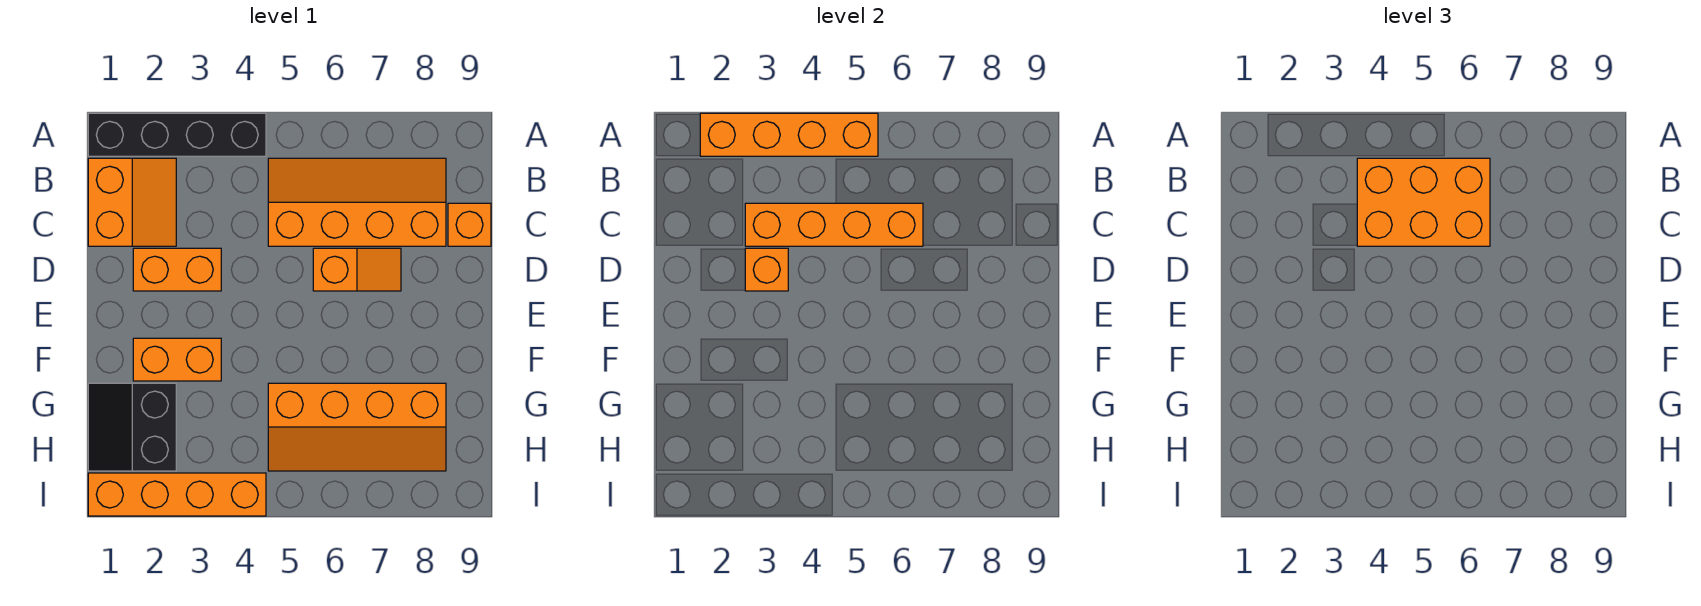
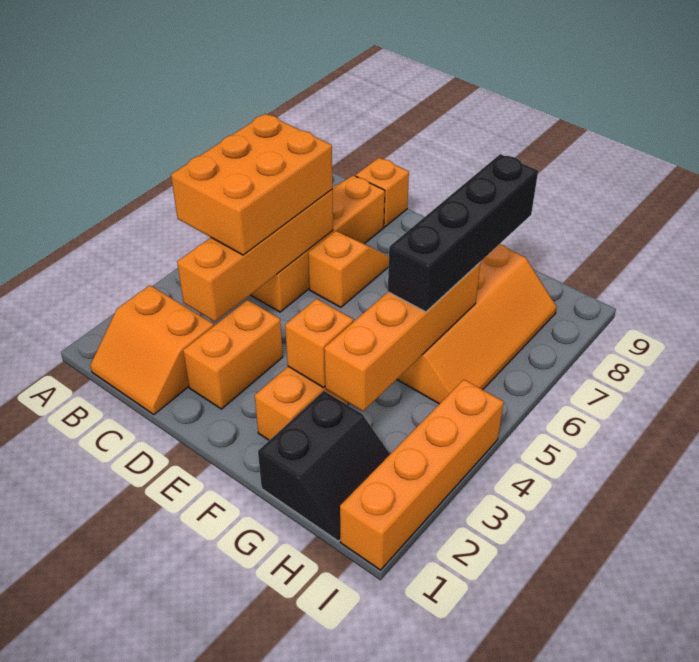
black 1x4 brick [88,113,266,156] -> black 1x4 brick moved to [388,154,538,312]
orange 1x4 brick [700,113,878,156] -> orange 1x4 brick moved to [324,262,481,411]
orange 2x2 slope [88,158,176,246] -> orange 2x2 slope turned to [90,286,214,415]
orange 1x1 brick [745,248,788,291] -> orange 1x1 brick moved to [285,299,353,388]
black 2x2 slope [88,383,176,471] -> black 2x2 slope turned to [258,391,390,541]

